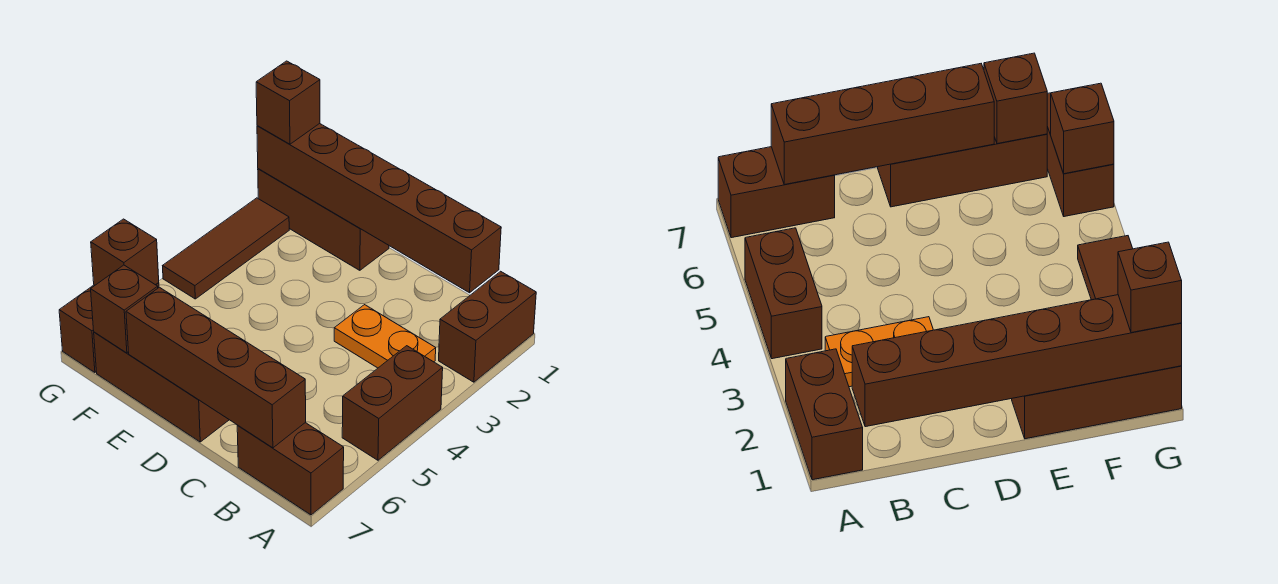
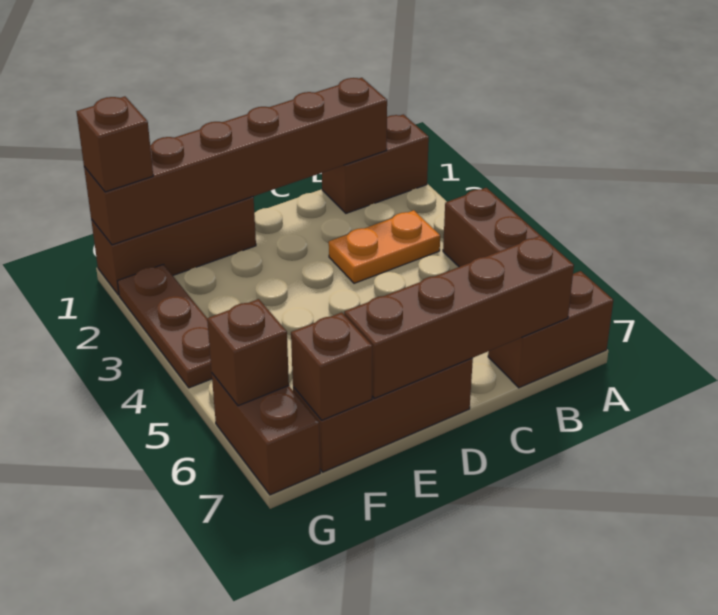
brown 1x2 brick [439,271,536,382] -> brown 1x2 brick turned to [322,114,429,213]
brown 1x3 tile [163,198,289,299] -> brown 1x3 plate [117,264,212,388]

